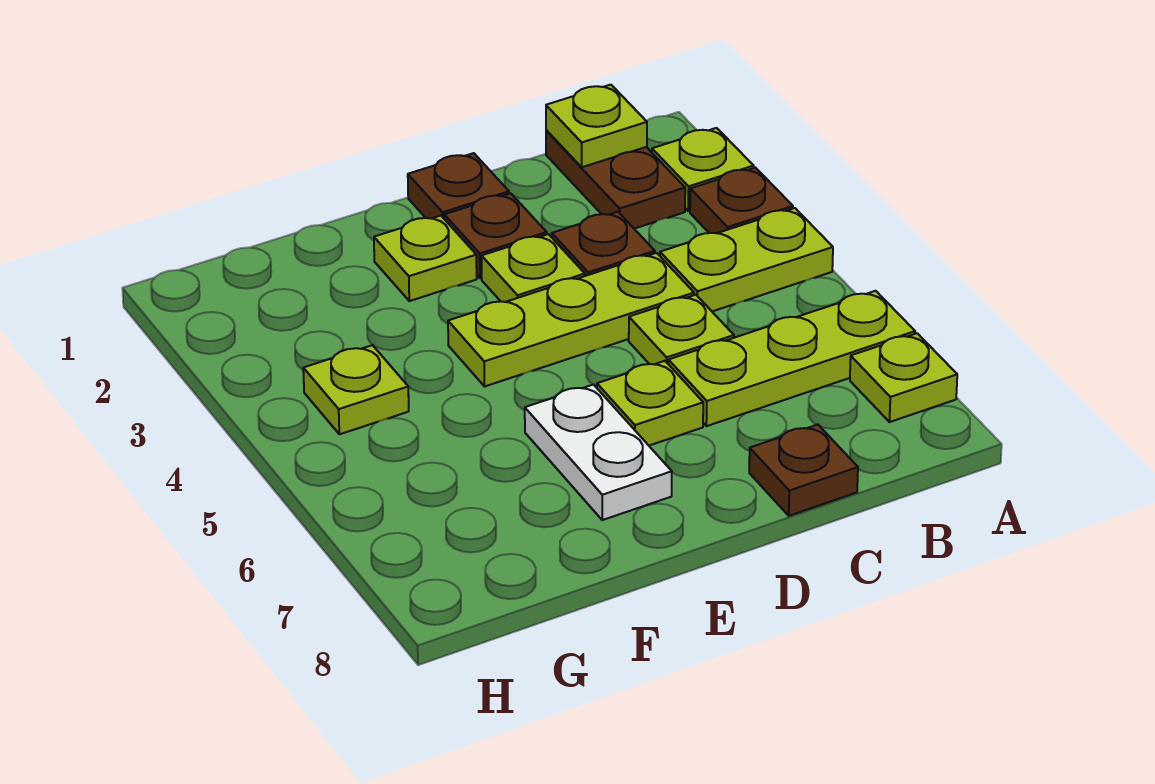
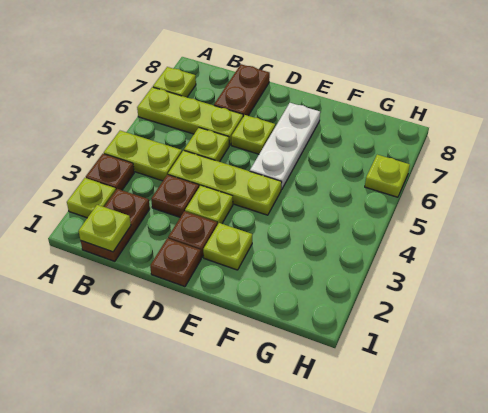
brown 1x1 plate [749,425,858,516] -> brown 1x2 plate [214,64,270,117]
white 1x2 plate [525,385,672,520] -> white 1x3 plate [250,103,320,189]
lime 1x1 plate [303,345,409,434] -> lime 1x1 plate moved to [365,155,410,197]

